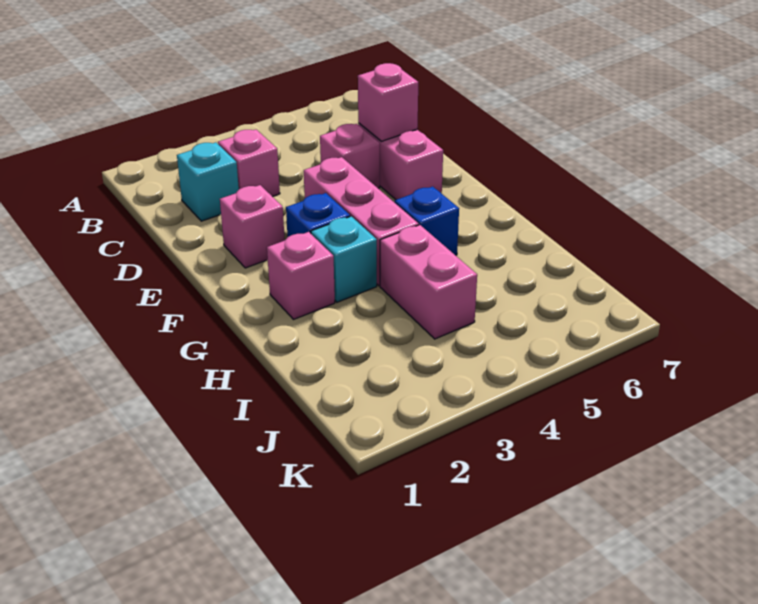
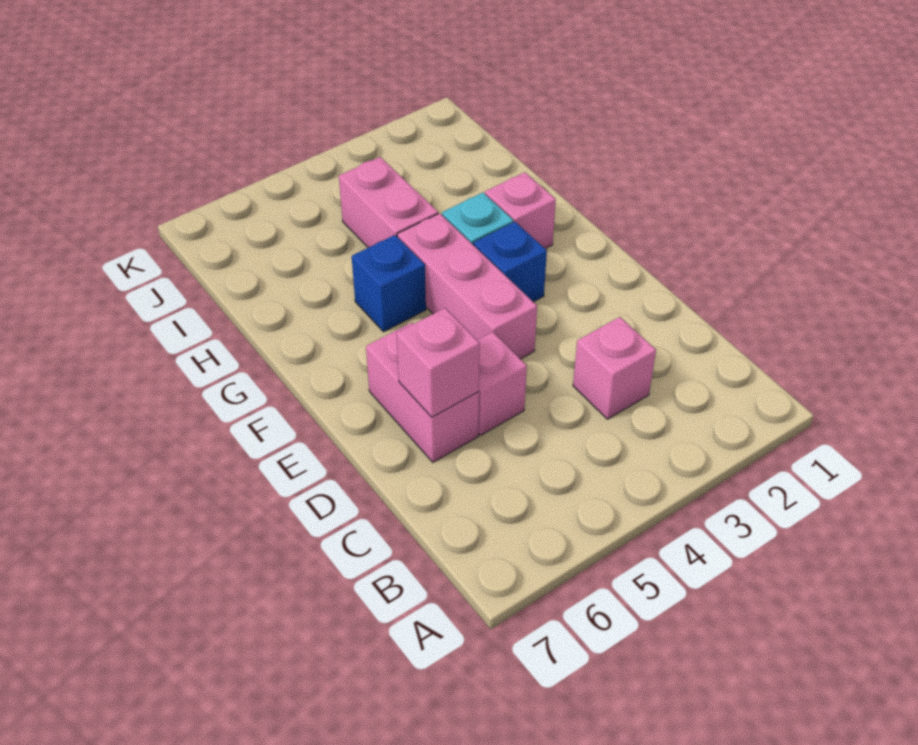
cyan 1x1 brick [177,142,239,221] -> none
pink 1x1 brick [220,185,285,268] -> none

